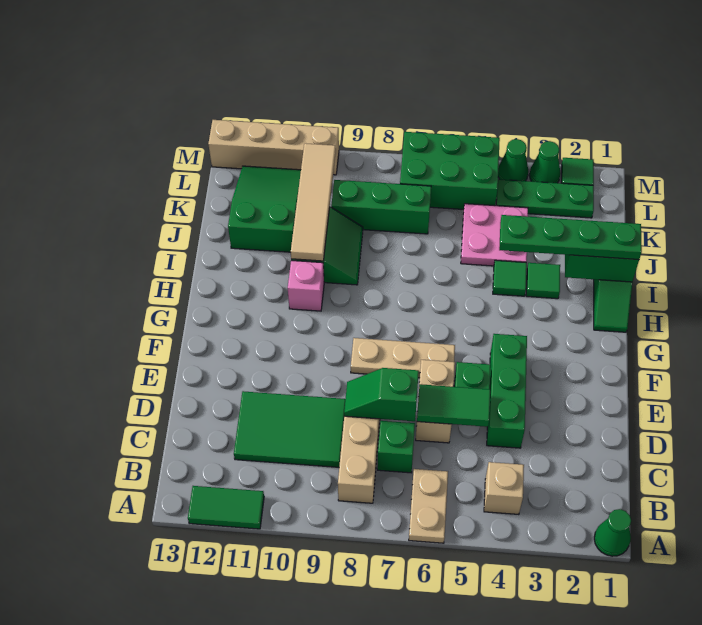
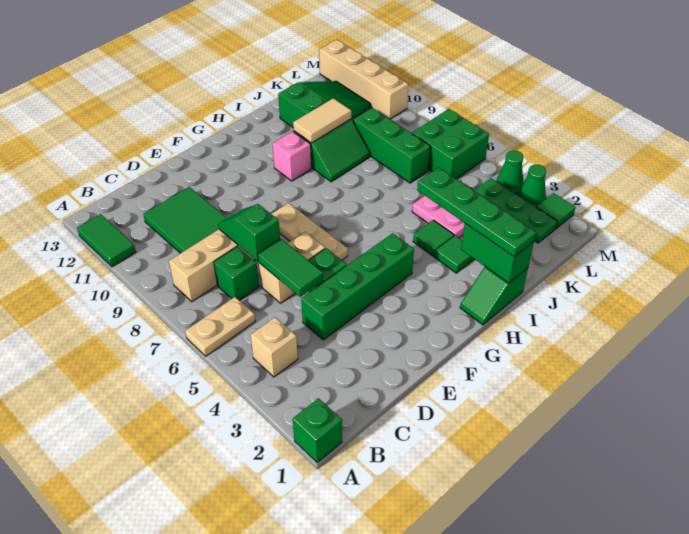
green 1x1 cone [594,509,631,556] -> green 1x1 brick [293,398,342,463]
green 1x3 brick [487,334,527,448] -> green 1x4 brick [301,233,414,340]
tan 1x4 tile [291,143,336,261] -> tan 1x2 tile [293,98,351,143]
green 2x3 brick [400,132,500,209] -> green 2x2 brick [412,109,489,179]

